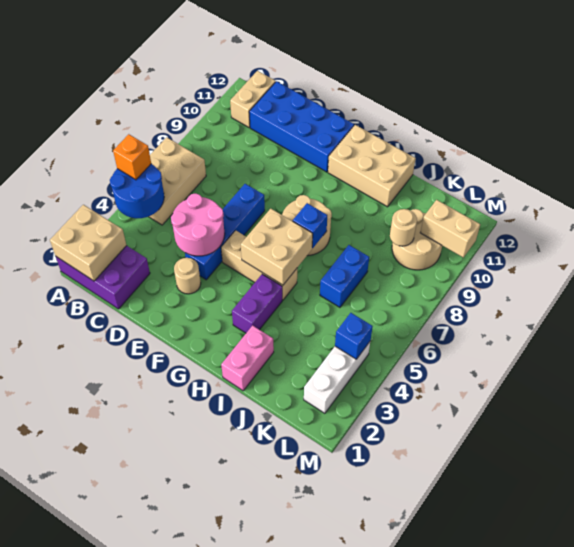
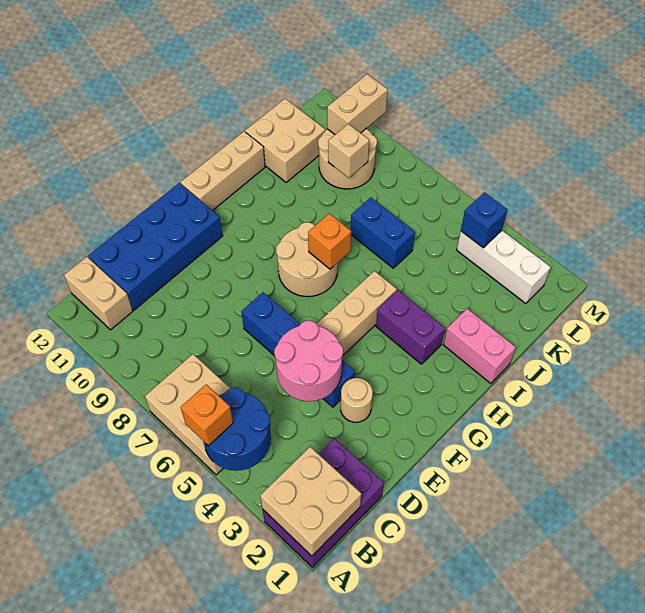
tan 2x2 brick [241,209,313,285] -> tan 2x2 brick moved to [245,99,325,182]
tan 2x3 brick [328,125,416,207] -> tan 1x3 brick [181,131,265,211]
blue 1x1 brick [293,203,327,248] -> orange 1x1 brick [308,213,351,269]
tan 1x1 round brick [390,209,417,246] -> tan 1x1 brick [328,124,369,178]

